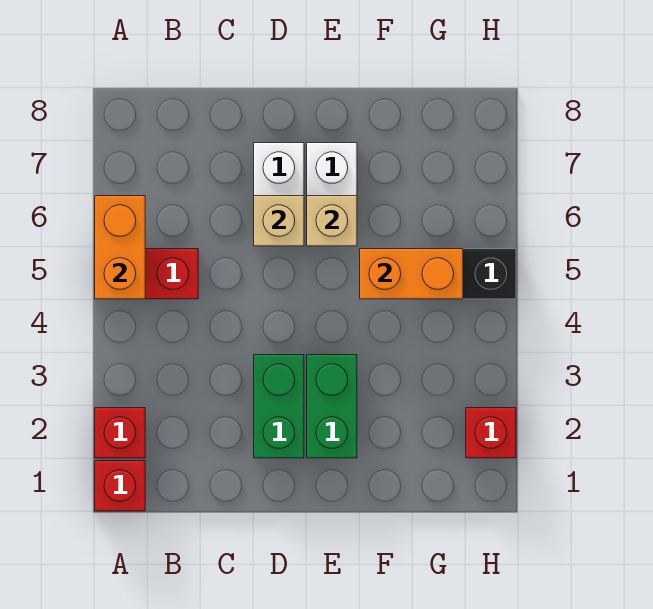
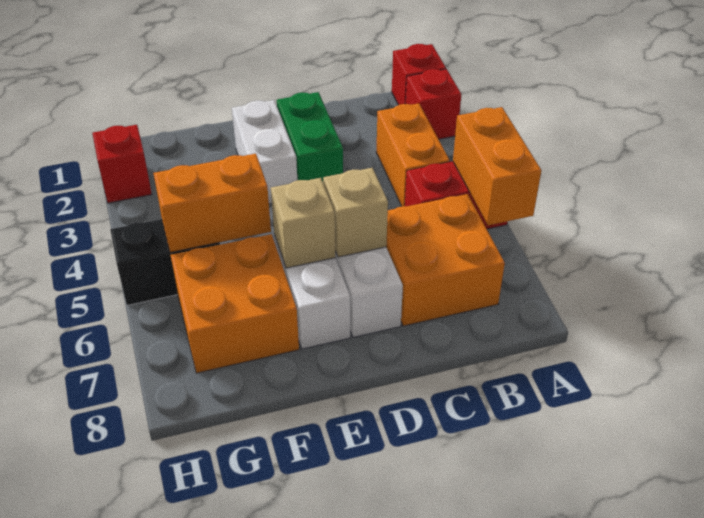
none -> orange 1x2 brick [376,103,450,206]
none -> orange 2x2 brick [386,194,505,326]
green 1x2 brick [307,355,357,458] -> white 1x2 brick [232,100,297,204]
none -> orange 2x2 brick [171,234,299,373]

